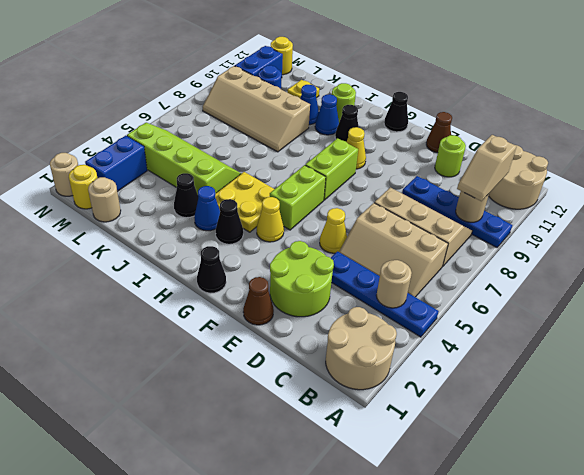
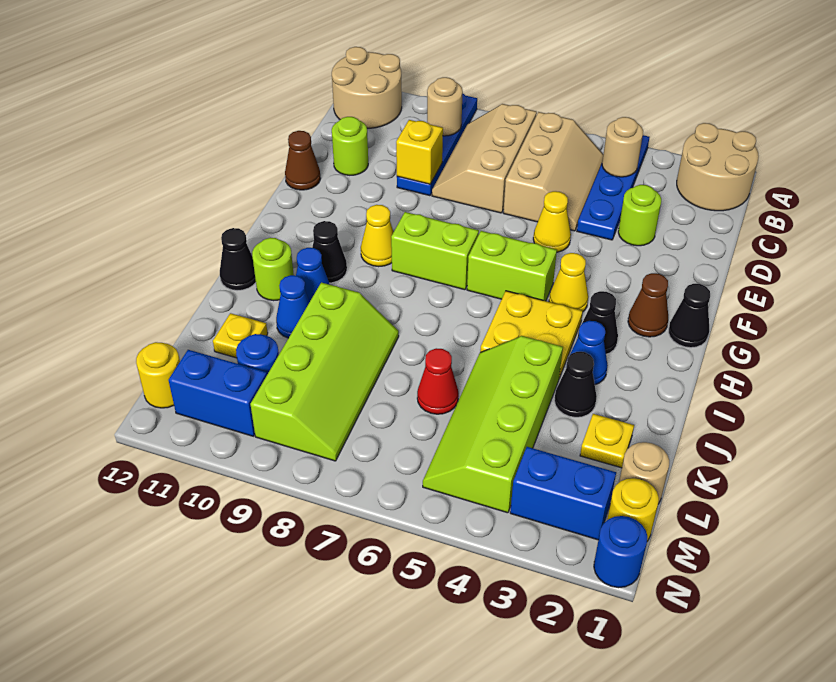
tan 1x2 slope [457,135,517,201] -> none
lime 2x2 round brick [270,241,334,317] -> lime 1x1 round brick [618,185,661,246]
none -> yellow 1x1 brick [396,120,443,184]
brown 1x1 cone [243,277,274,325] -> brown 1x1 cone moved to [628,273,668,337]
black 1x1 cone [384,92,408,132] -> black 1x1 cone moved to [220,228,256,291]
tan 2x4 slope [203,66,310,152] -> lime 2x4 slope [250,282,399,461]
none -> yellow 1x1 plate [580,414,634,468]
none -> red 1x1 cone [417,348,459,414]
tan 1x1 round brick [50,153,78,196] -> blue 1x1 round brick [594,516,647,588]

